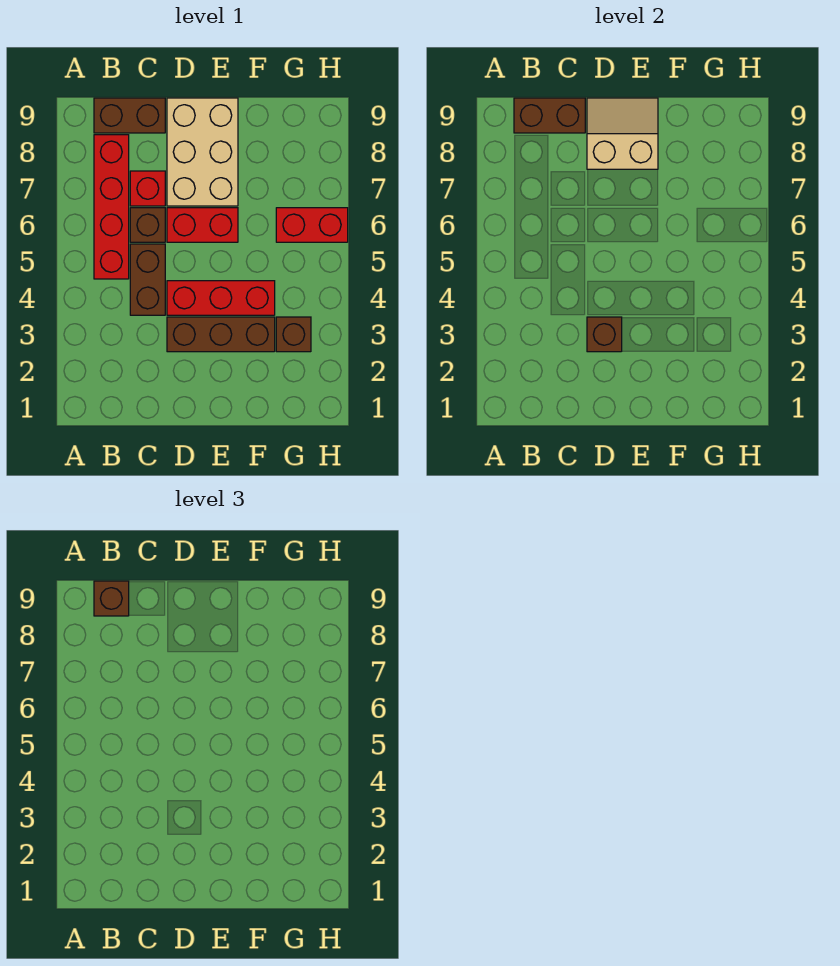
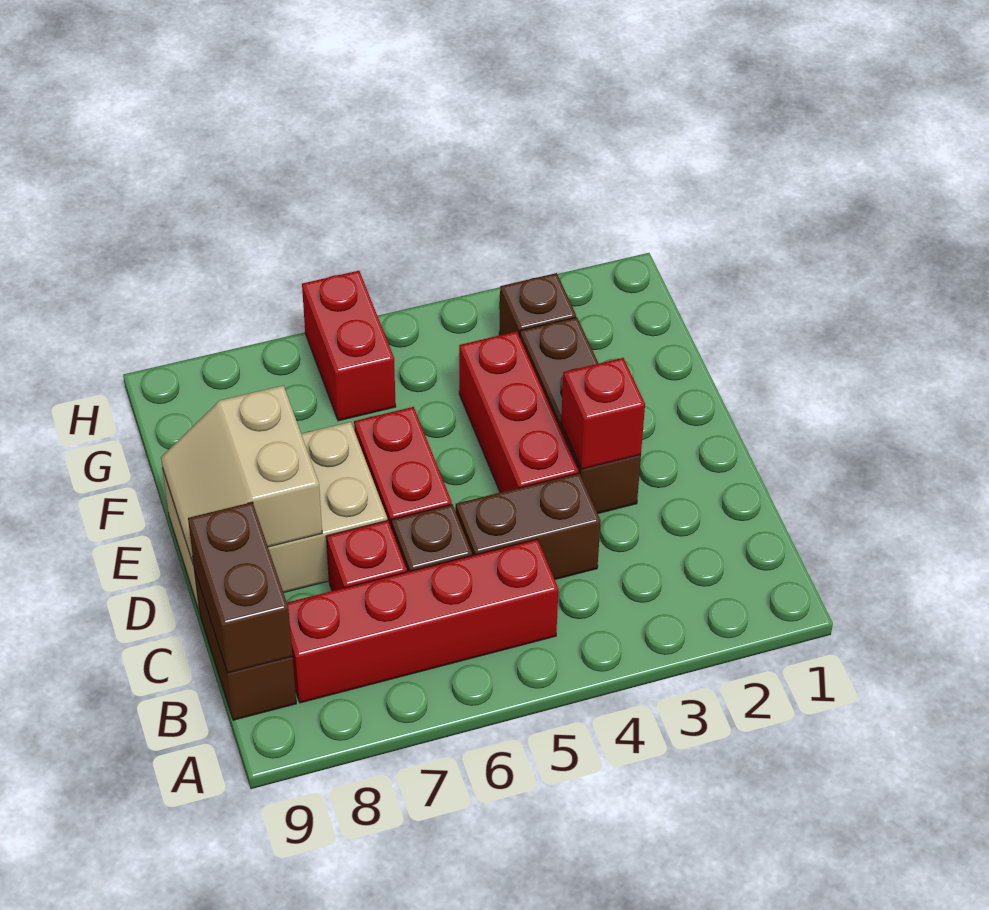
brown 1x1 brick [94,581,129,616] -> none
brown 1x1 brick [587,317,622,352] -> red 1x1 brick [561,358,645,469]

